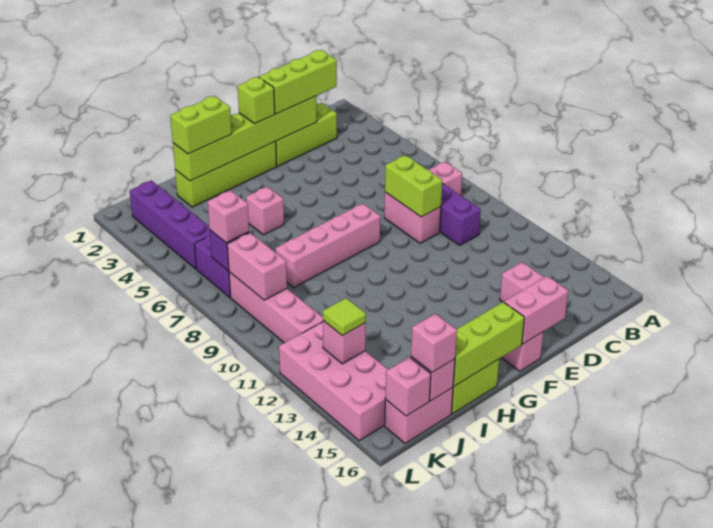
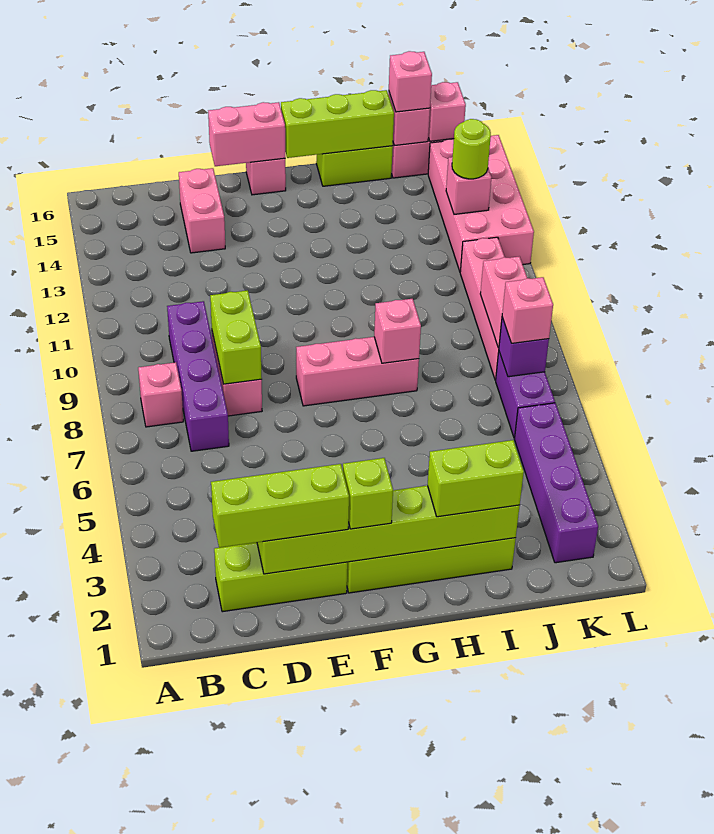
pink 1x4 brick [276,203,380,287] -> pink 1x3 brick [296,337,419,406]
pink 1x1 brick [246,187,284,235] -> pink 1x1 brick moved to [374,299,421,363]
lime 1x1 tile [323,298,366,336] -> lime 1x1 round brick [452,119,491,179]

